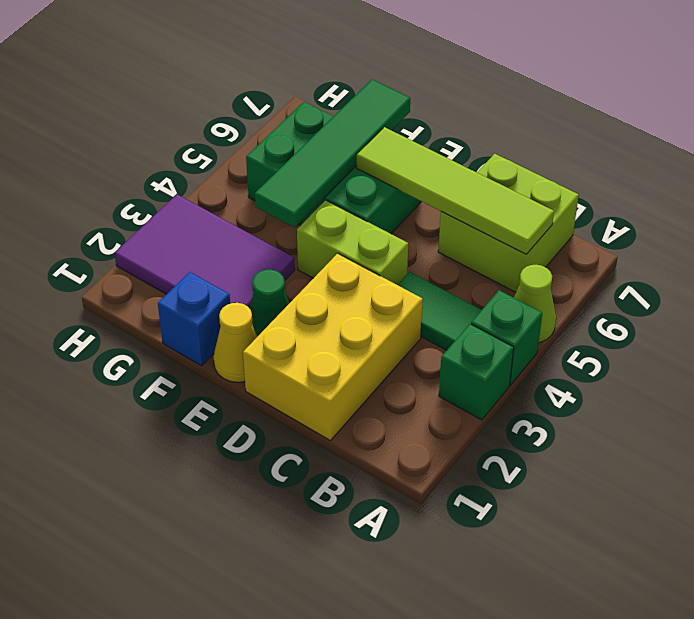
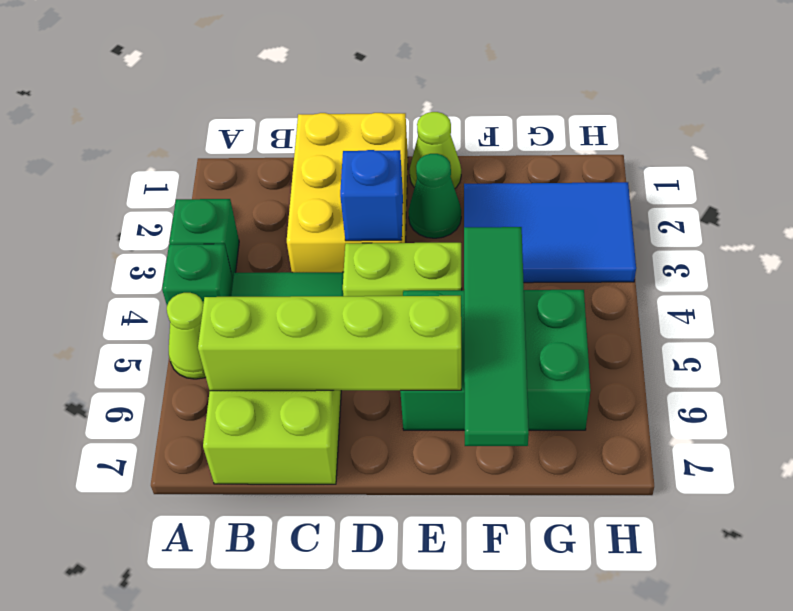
lime 1x4 tile [357,127,554,254] -> lime 1x4 brick [198,296,461,391]
yellow 1x1 cone [213,303,257,382] -> lime 1x1 cone [410,112,461,188]
blue 1x1 brick [158,272,230,366] -> blue 1x1 brick moved to [340,150,403,241]
purple 2x3 tile [114,194,295,308] -> blue 2x3 tile [464,182,636,283]

